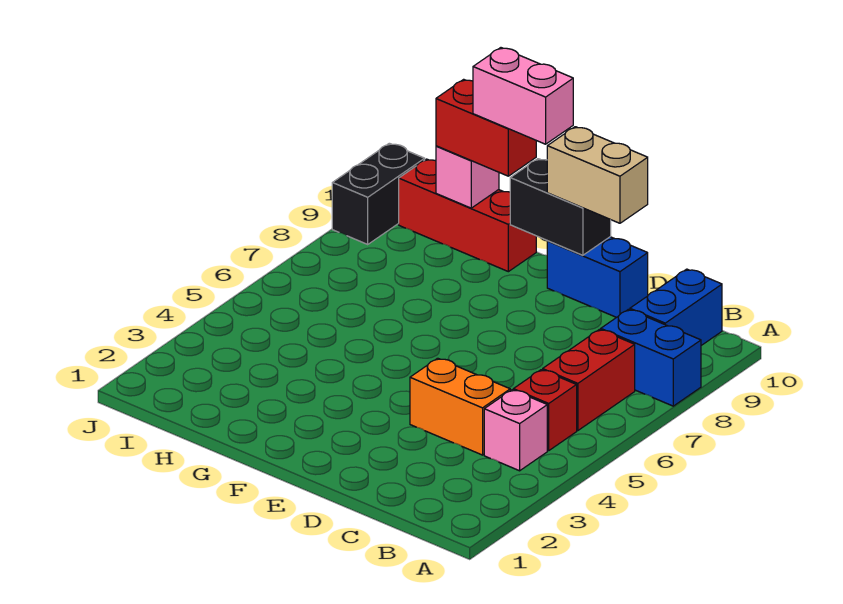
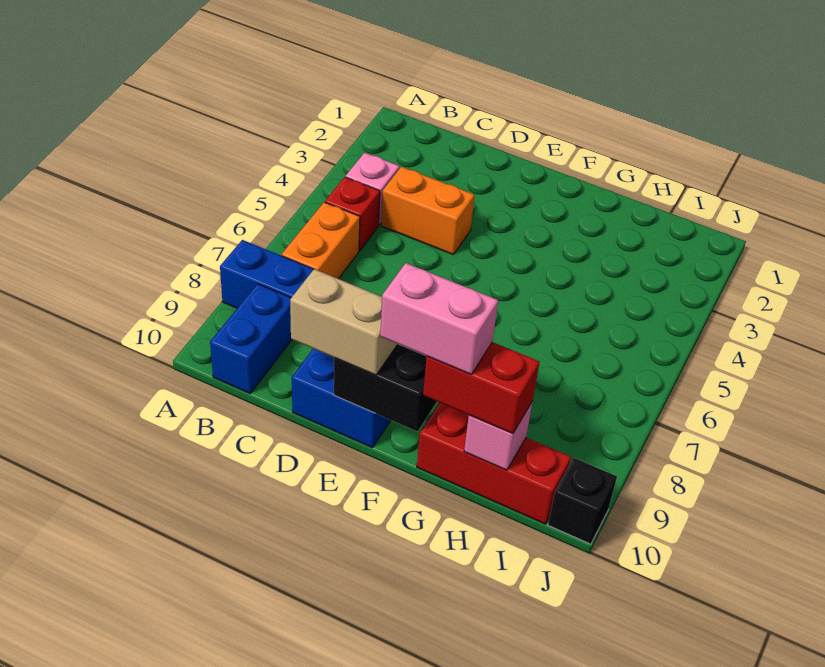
red 1x2 brick [543,329,635,431] -> orange 1x2 brick [282,202,360,279]
black 1x2 brick [332,143,425,244] -> black 1x1 brick [548,458,617,544]

